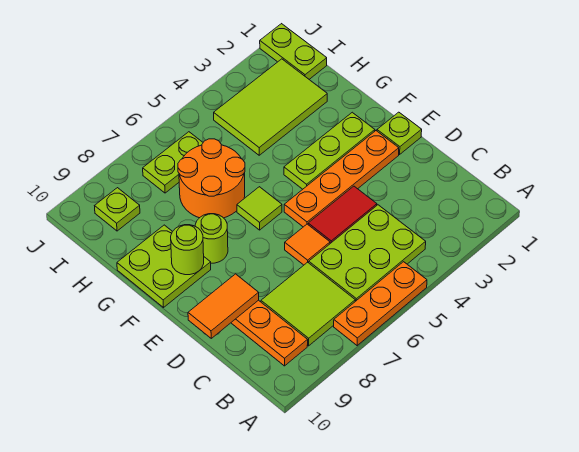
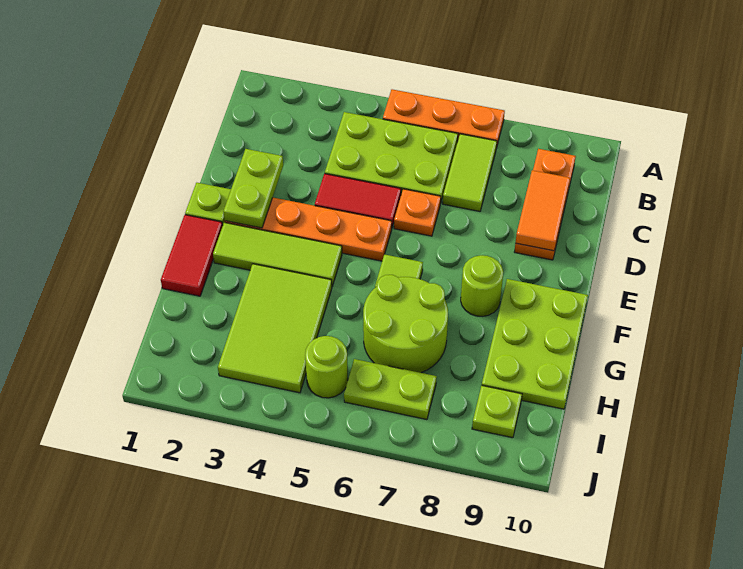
lime 2x2 tile [261,262,355,346] -> lime 1x2 tile [443,134,497,211]
orange 1x1 tile [285,224,330,265] -> orange 1x1 plate [394,189,441,236]
orange 1x2 tile [188,274,259,338] -> orange 1x2 tile turned to [516,170,570,251]
none -> red 1x2 tile [161,215,223,296]
lime 1x3 plate [284,112,375,189] -> lime 1x3 tile [213,222,342,286]
lime 2x2 plate [117,225,211,308] -> lime 2x3 plate [482,279,588,409]
lime 1x1 round brick [171,225,204,275] -> lime 1x1 round brick moved to [305,336,348,398]
orange 2x2 round brick [178,139,245,218] -> lime 2x2 round brick [363,275,448,373]
lime 2x3 tile [214,59,327,155] -> lime 2x3 tile turned to [218,264,332,393]
lime 1x2 plate [260,24,327,79] -> lime 1x2 plate moved to [223,149,283,228]

